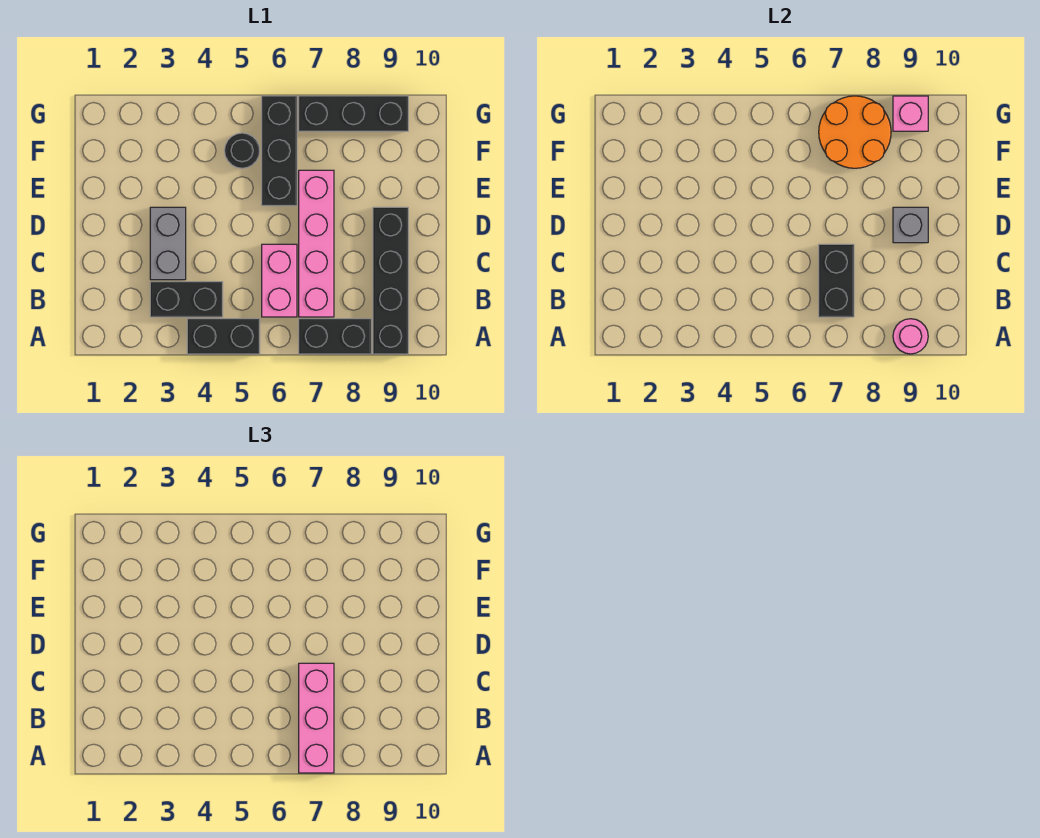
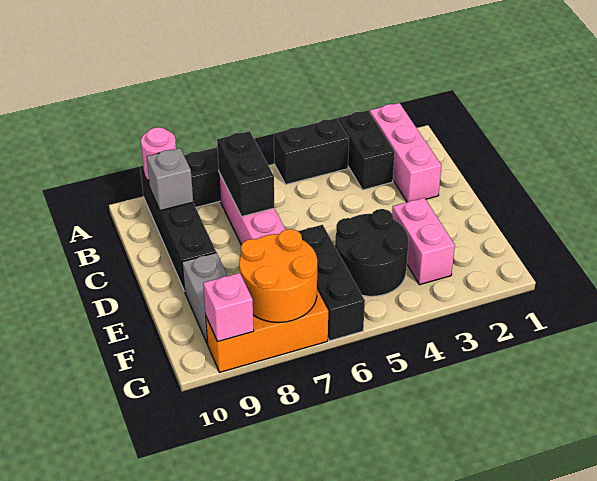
pink 1x3 brick [299,663,334,773] -> pink 1x3 brick moved to [370,103,441,202]
black 1x2 brick [150,282,223,317] -> black 1x2 brick turned to [338,111,395,190]
pink 1x2 brick [262,244,297,317] -> pink 1x2 brick moved to [392,198,455,285]
grey 1x2 brick [150,207,186,280] -> grey 1x2 brick moved to [182,253,227,344]
grey 1x1 brick [893,207,928,243] -> grey 1x1 brick moved to [147,148,193,211]
black 1x1 round brick [224,133,260,168] -> black 2x2 round brick [335,209,409,296]
black 1x3 brick [299,96,408,131] -> orange 1x3 brick [206,290,328,372]

